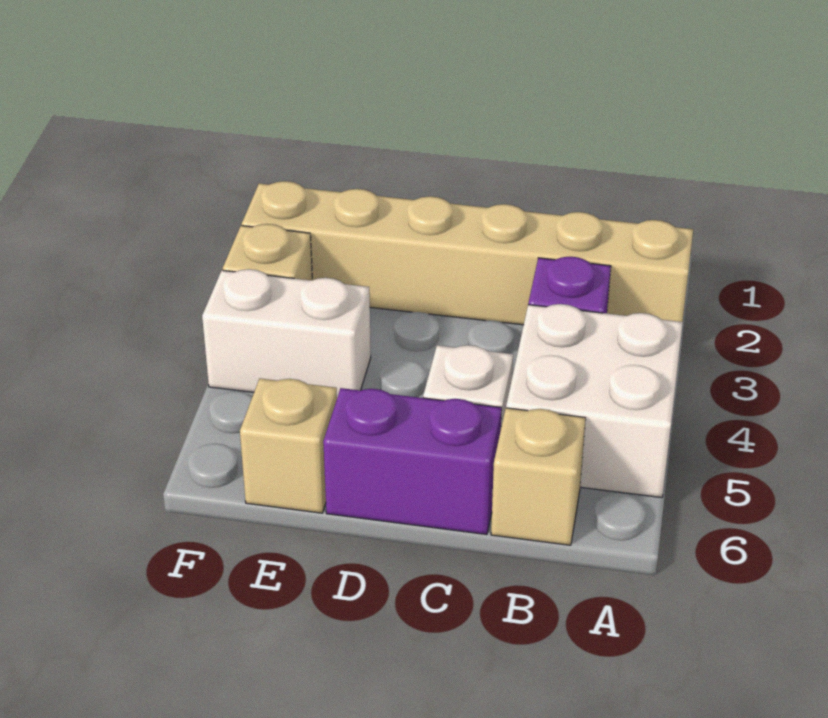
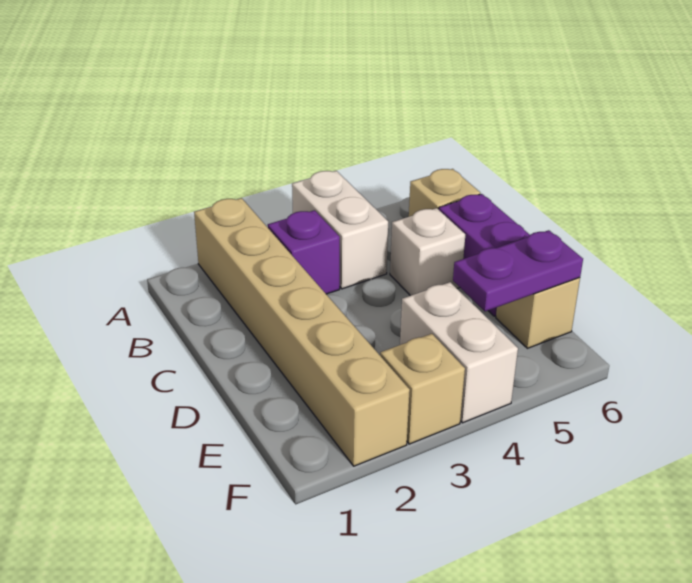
white 2x2 brick [506,304,683,498] -> white 1x2 brick [292,171,388,289]
none -> purple 1x2 plate [453,230,583,311]

